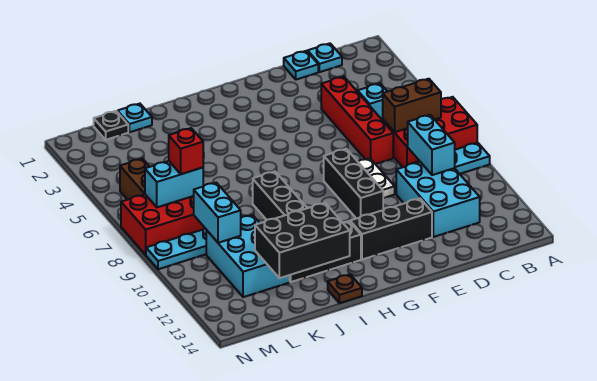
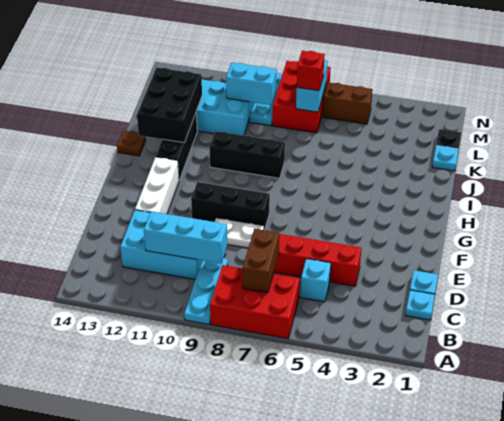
red 2x3 brick [383,97,477,167] -> red 2x3 brick turned to [210,265,300,338]
cyan 1x2 brick [408,115,455,175] -> cyan 1x3 brick [144,211,227,264]
black 1x3 brick [350,199,432,260] -> white 1x3 brick [135,157,179,214]

